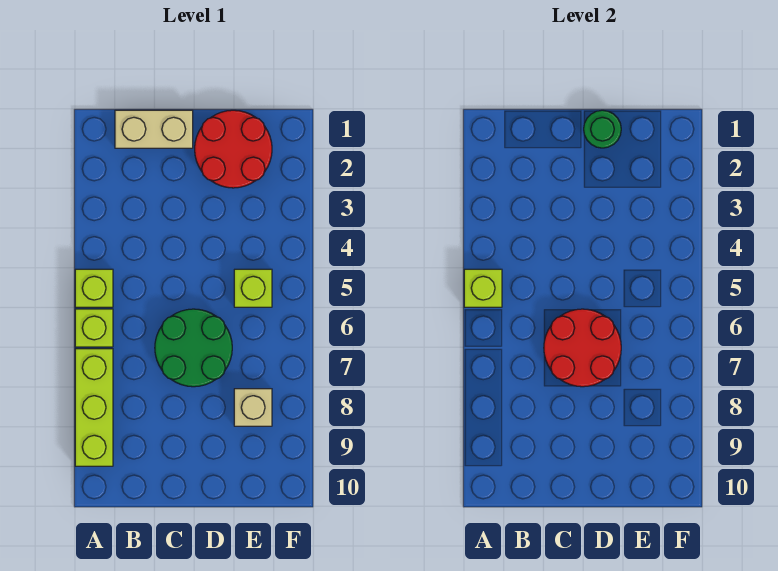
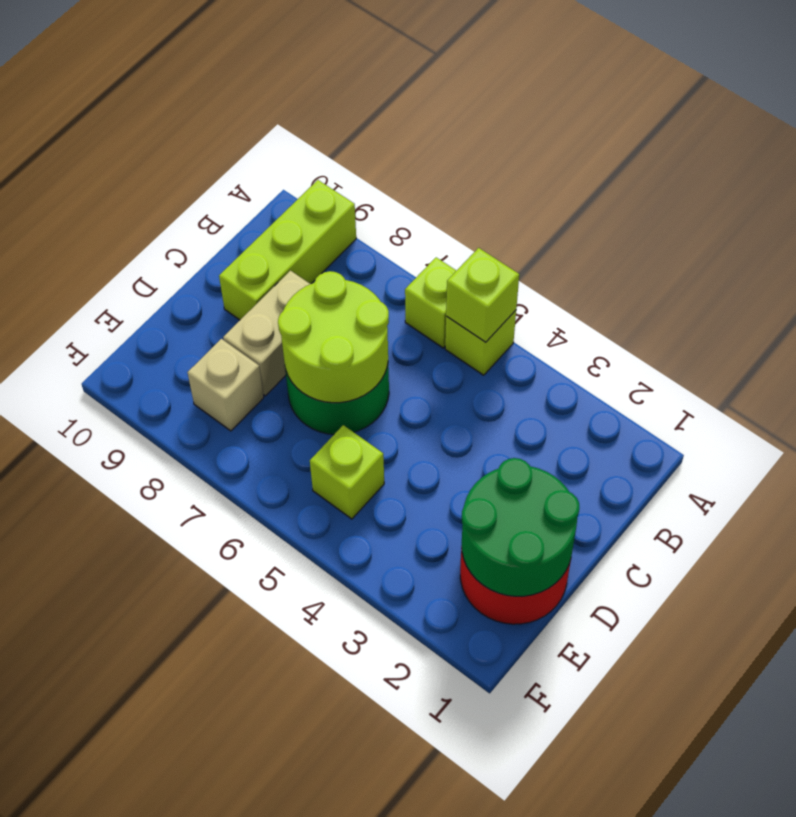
lime 1x3 brick [75,349,113,466] -> lime 1x3 brick turned to [219,180,356,320]
tan 1x2 brick [115,110,193,148] -> tan 1x2 brick moved to [223,271,310,396]
red 2x2 round brick [544,309,621,387] -> lime 2x2 round brick [278,271,389,403]
green 1x1 round brick [584,110,621,148] -> green 2x2 round brick [462,458,579,596]

